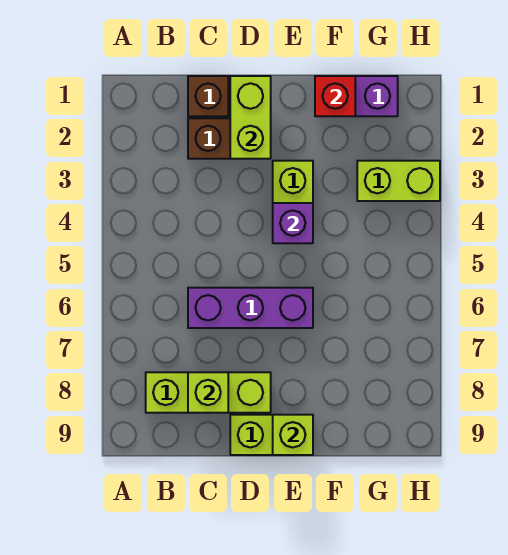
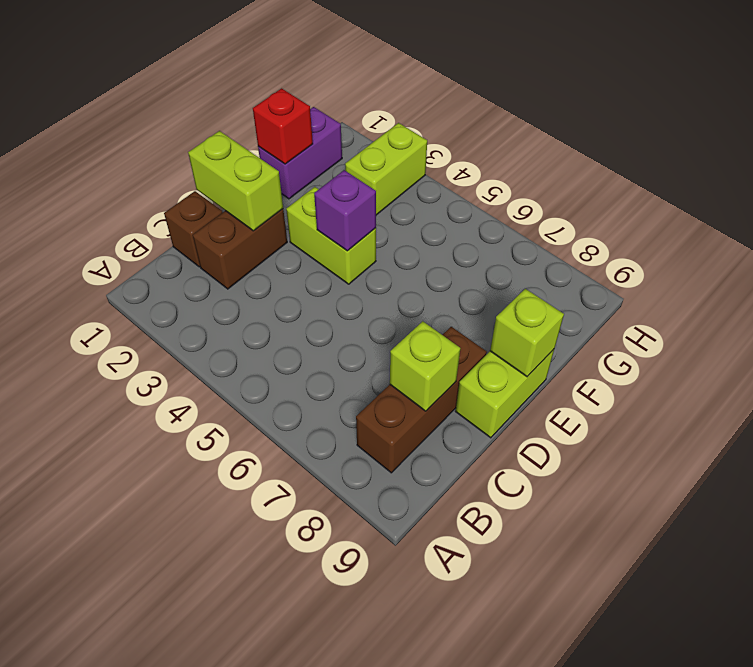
lime 1x3 brick [146,372,271,413] -> brown 1x3 brick [356,327,487,473]
purple 1x3 brick [188,288,313,328] -> none

